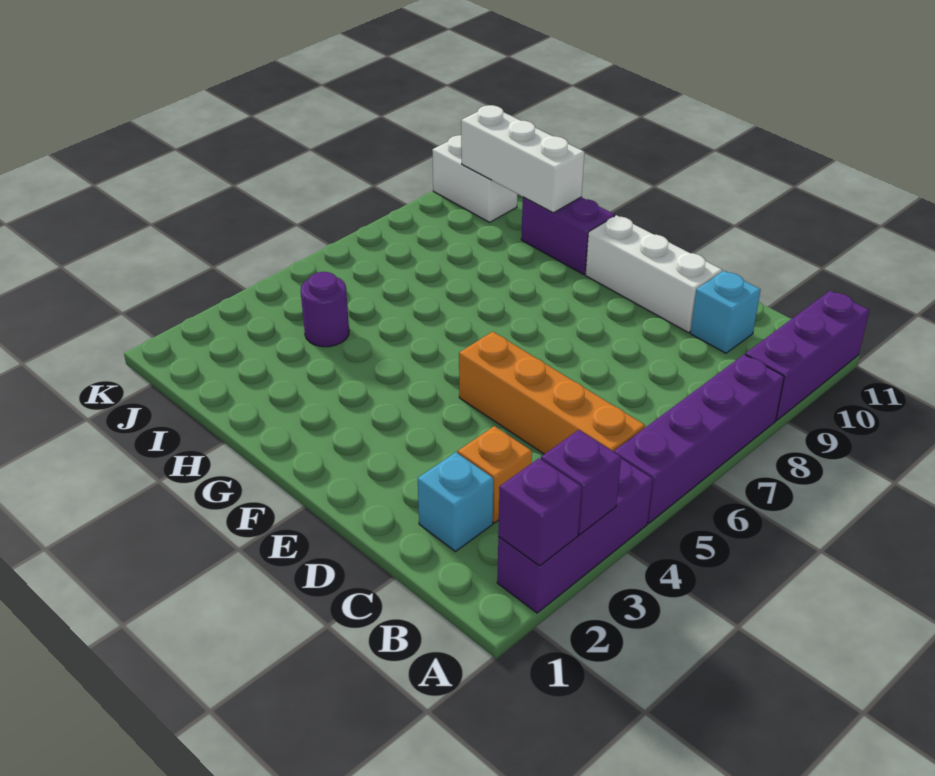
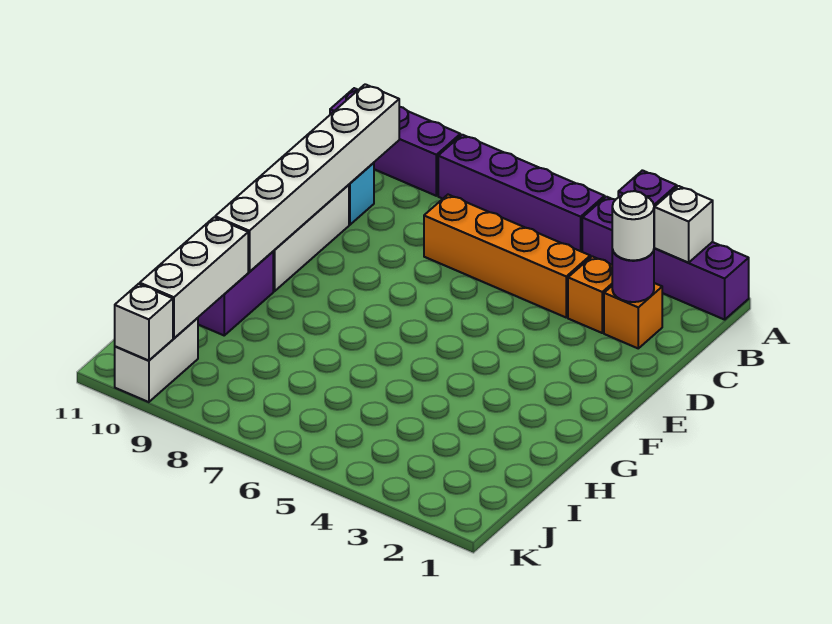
purple 1x3 brick [497,459,653,613] -> purple 1x4 brick [582,197,749,320]
purple 1x1 brick [498,458,582,566] -> white 1x1 brick [654,186,713,263]
orange 1x4 brick [459,332,645,454] -> orange 1x4 brick turned to [424,195,590,317]
none -> white 1x6 brick [215,84,399,272]
cyan 1x1 brick [418,452,493,552] -> orange 1x1 brick [604,283,662,348]
none -> white 1x1 round brick [612,191,654,261]
purple 1x1 round brick [301,272,349,347] -> purple 1x1 round brick moved to [612,249,654,302]
none -> white 1x1 brick [115,284,173,361]

